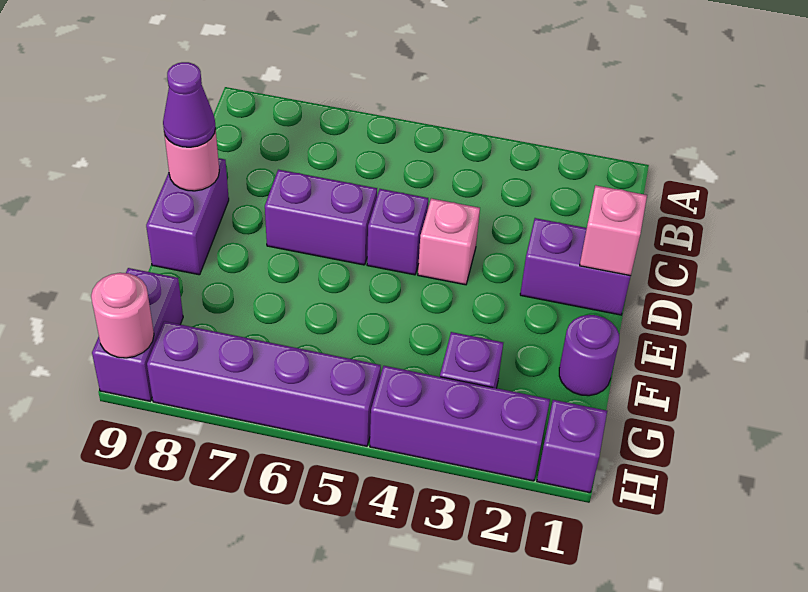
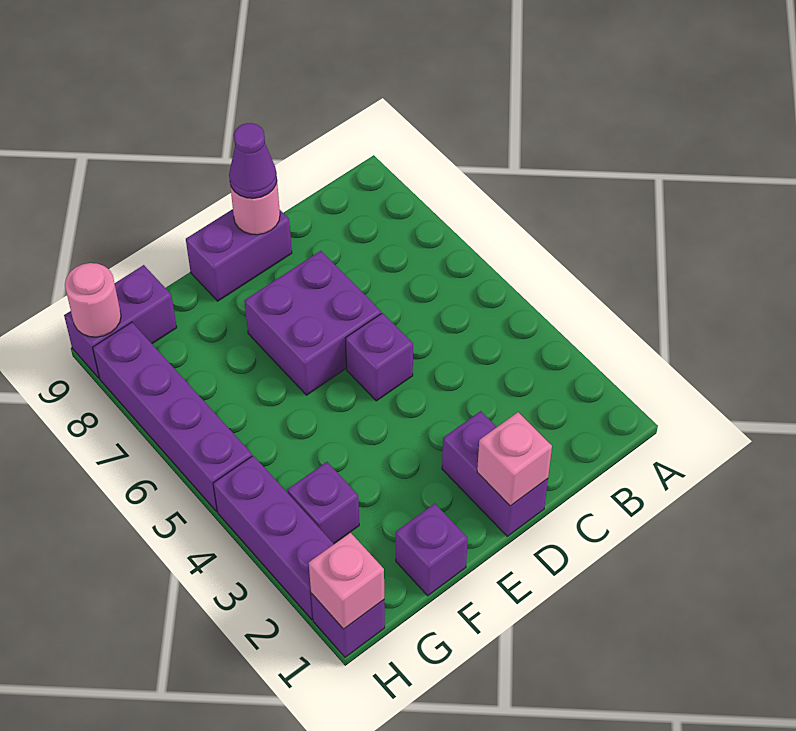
pink 1x1 brick [418,199,480,285] -> pink 1x1 brick moved to [309,532,384,629]
purple 1x2 brick [265,170,377,265] -> purple 2x2 brick [244,251,381,395]
purple 1x1 round brick [559,315,619,396] -> purple 1x1 brick [396,503,468,596]

